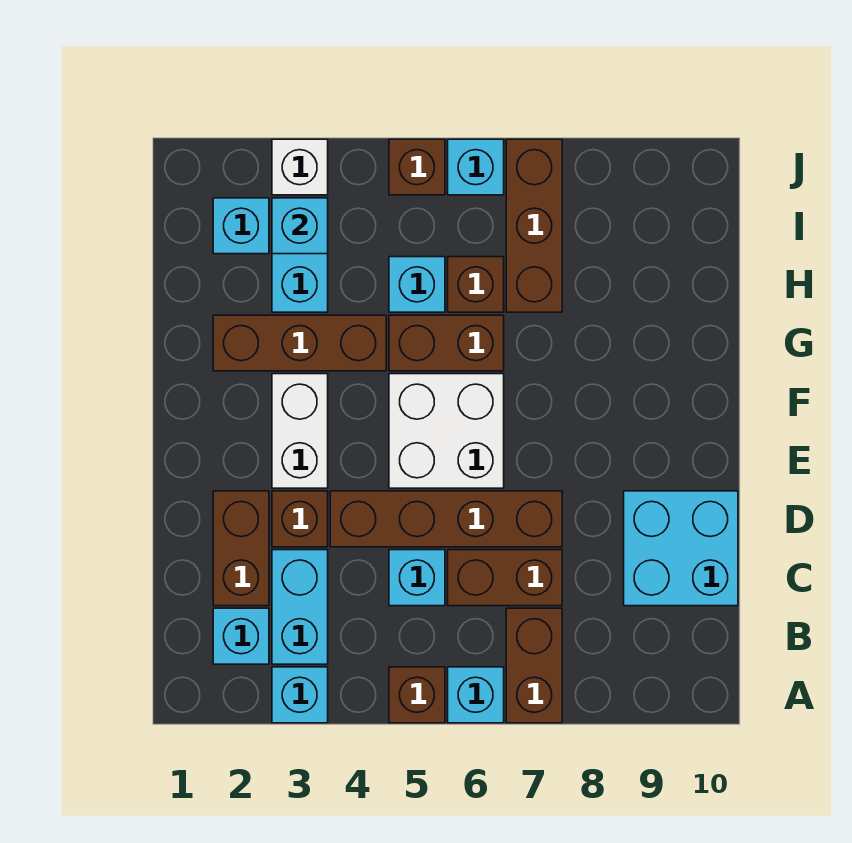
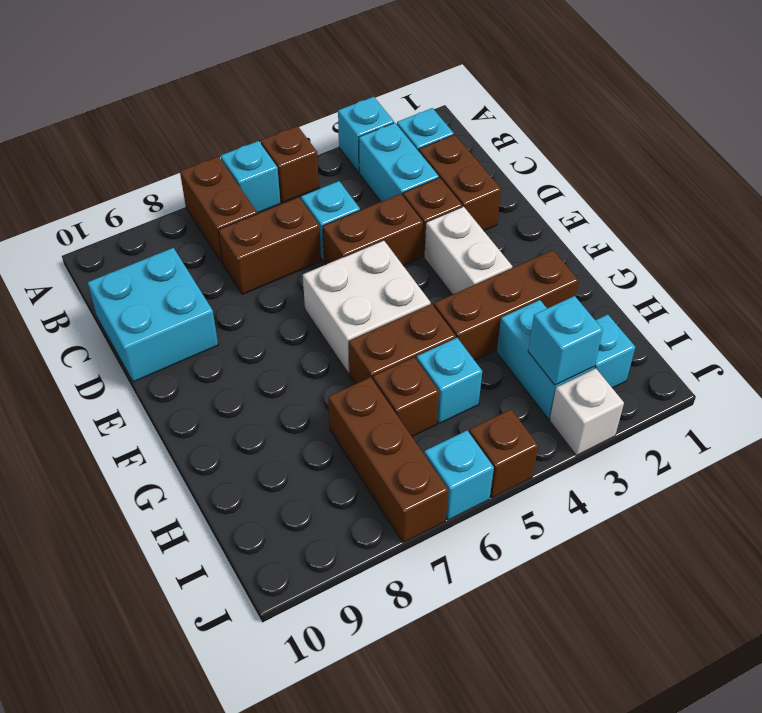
brown 1x4 brick [330,491,562,547] -> brown 1x2 brick [323,194,423,265]

